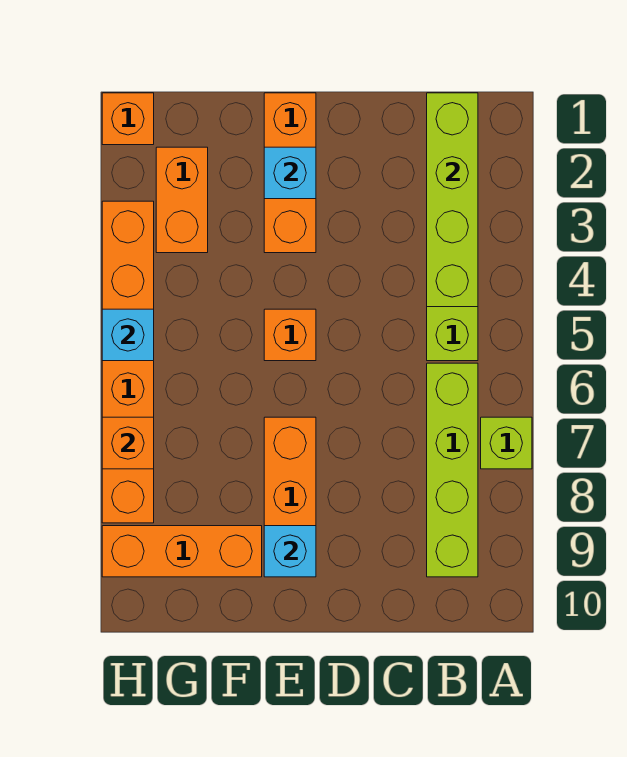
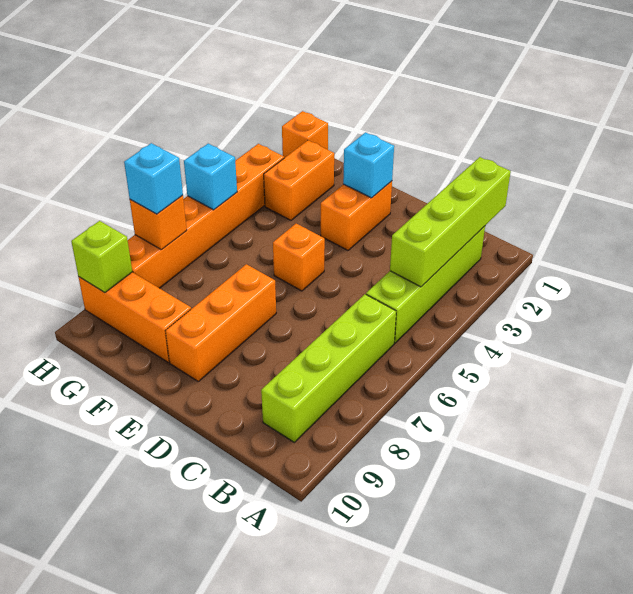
lime 1x1 brick [481,417,532,469] -> lime 1x1 brick moved to [71,221,132,293]
orange 1x3 brick [264,93,316,253] -> orange 1x2 brick [321,181,392,250]
cyan 1x1 brick [264,526,316,577] -> cyan 1x1 brick moved to [124,143,183,214]

